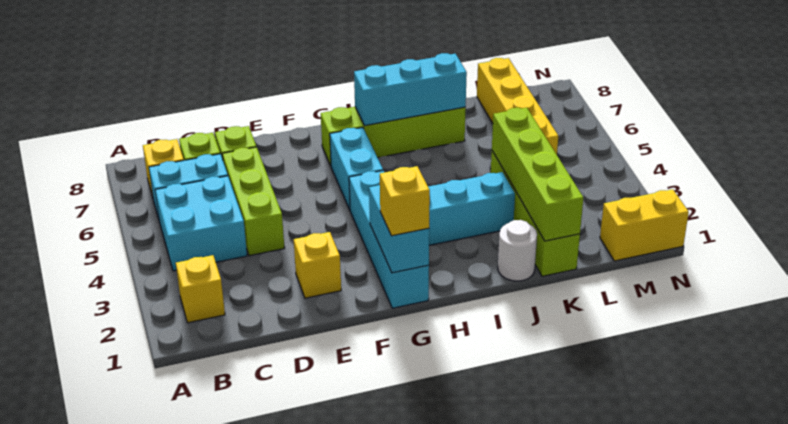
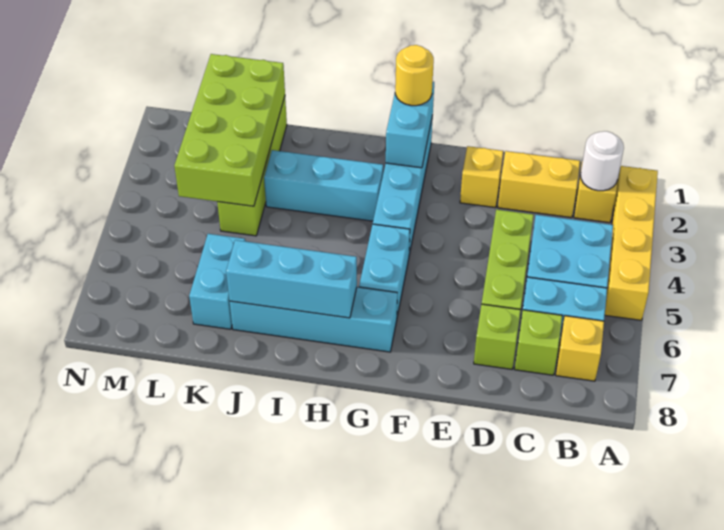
yellow 1x1 brick [380,166,430,236] -> yellow 1x1 round brick [395,45,434,106]
lime 1x4 brick [321,107,466,166] -> cyan 1x4 brick [230,287,397,352]
white 1x1 round brick [498,220,537,281] -> white 1x1 round brick moved to [581,131,624,191]
lime 1x4 brick [492,108,583,241] -> lime 2x4 brick [174,54,285,206]
none -> cyan 1x2 brick [189,234,245,329]
yellow 1x4 brick [477,58,558,154] -> yellow 1x4 brick moved to [605,166,658,320]
yellow 1x2 brick [600,189,689,261] -> yellow 1x2 brick moved to [498,151,580,218]

